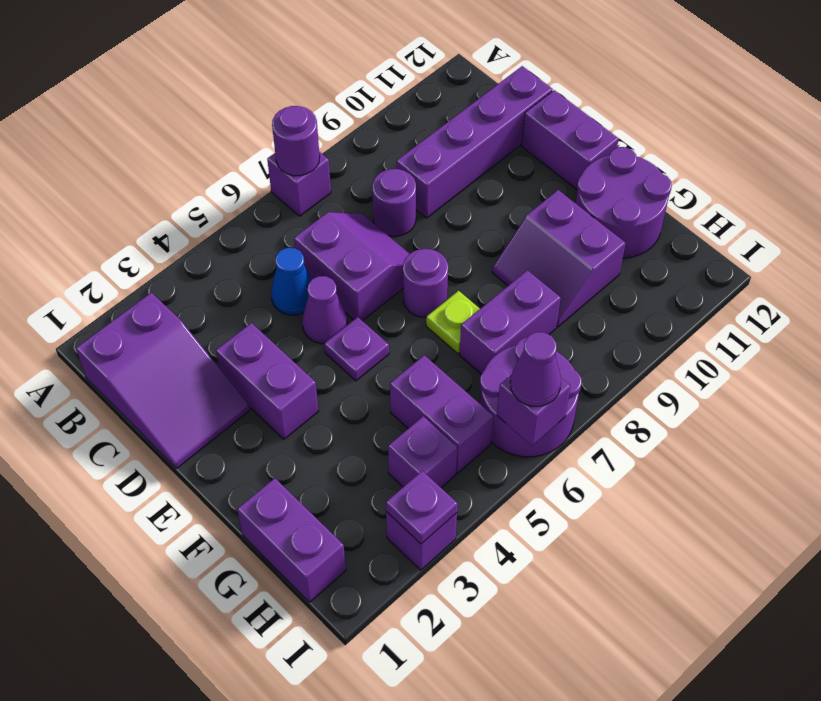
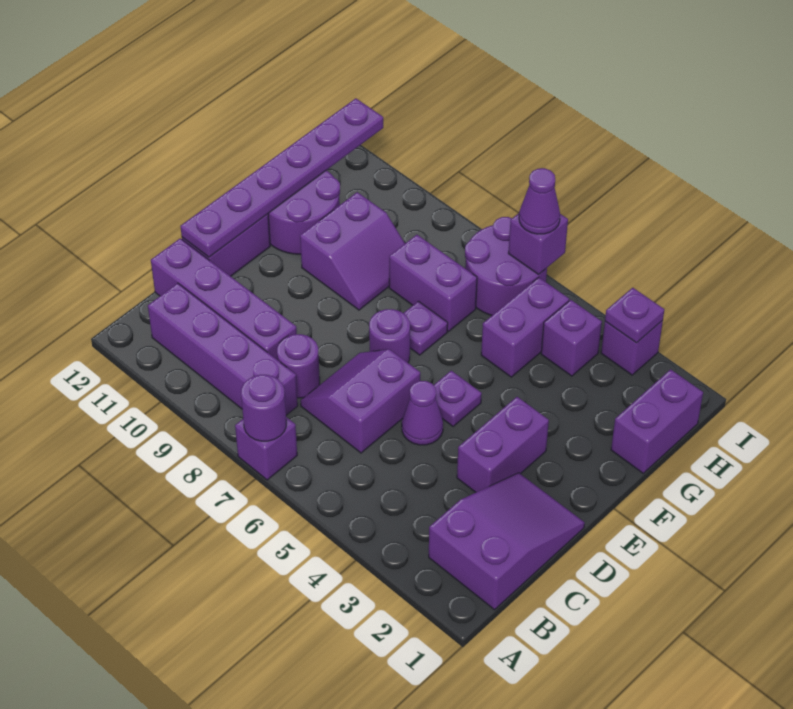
none -> purple 1x4 brick [148,283,298,415]
blue 1x1 cone [271,248,312,315] -> none
none -> purple 1x6 plate [181,98,383,257]
lime 1x1 plate [426,291,480,354] -> purple 1x1 plate [404,301,448,355]

